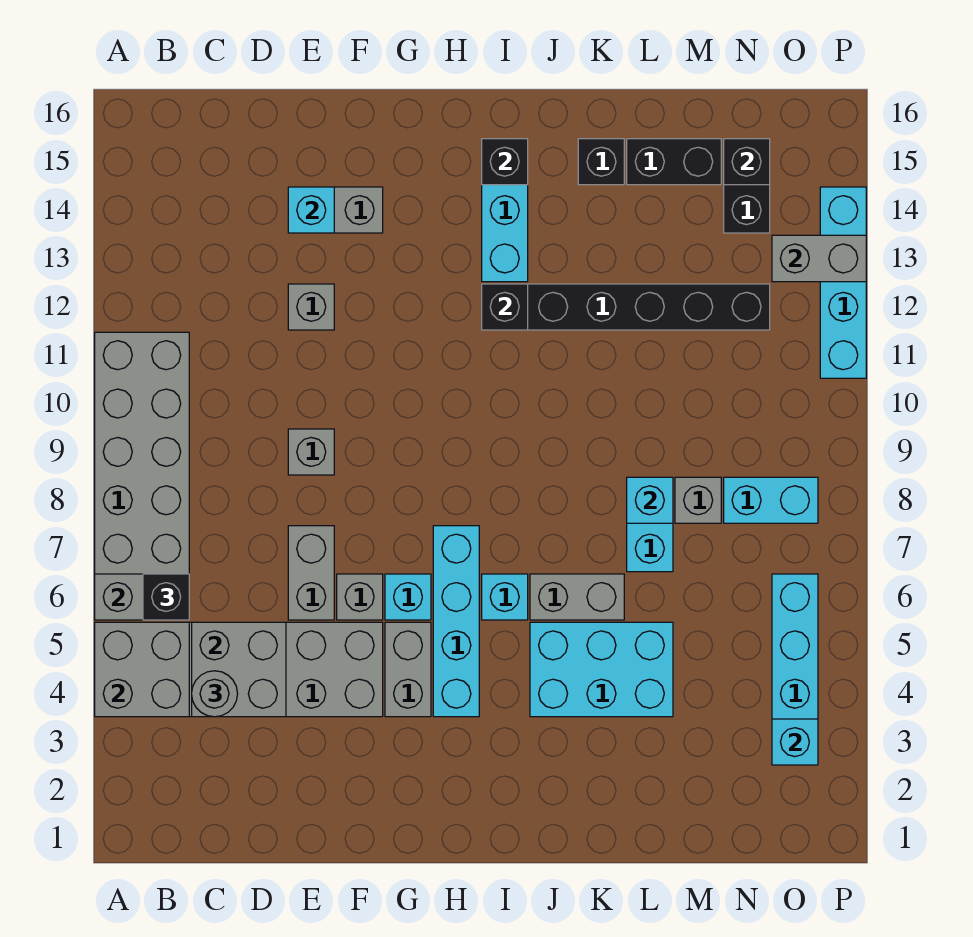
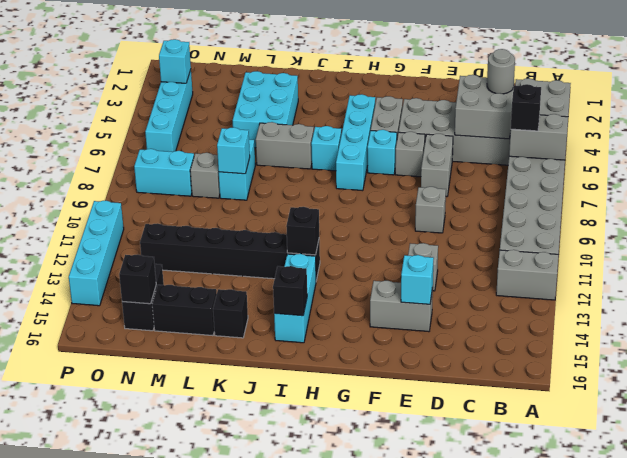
cyan 2x3 brick [530,622,673,717] -> cyan 2x3 brick turned to [233,71,298,148]
grey 1x2 brick [772,235,866,282] -> grey 1x2 brick moved to [496,250,559,300]

